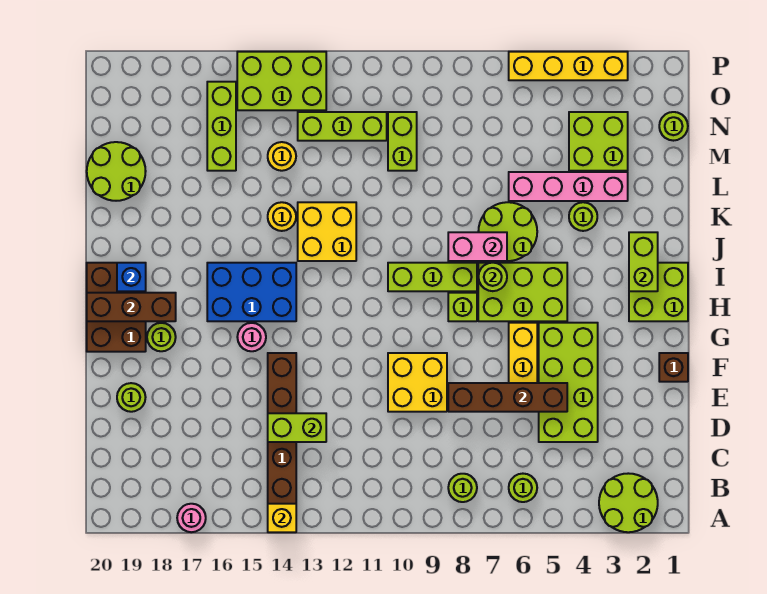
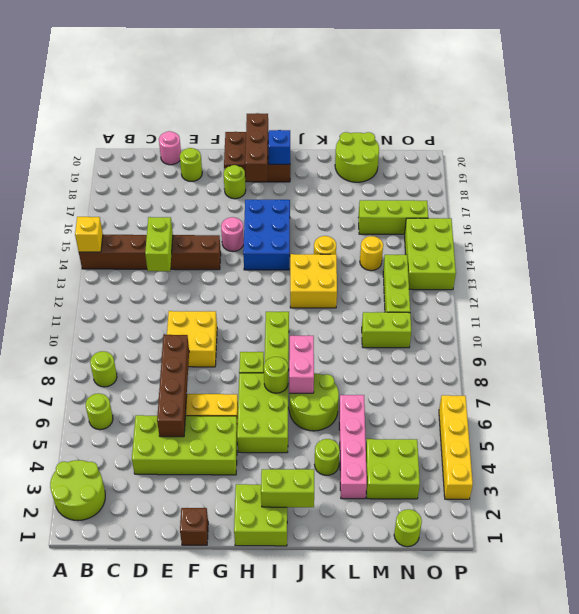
pink 1x1 round brick [177,504,206,532] -> pink 1x1 round brick moved to [159,131,181,165]

